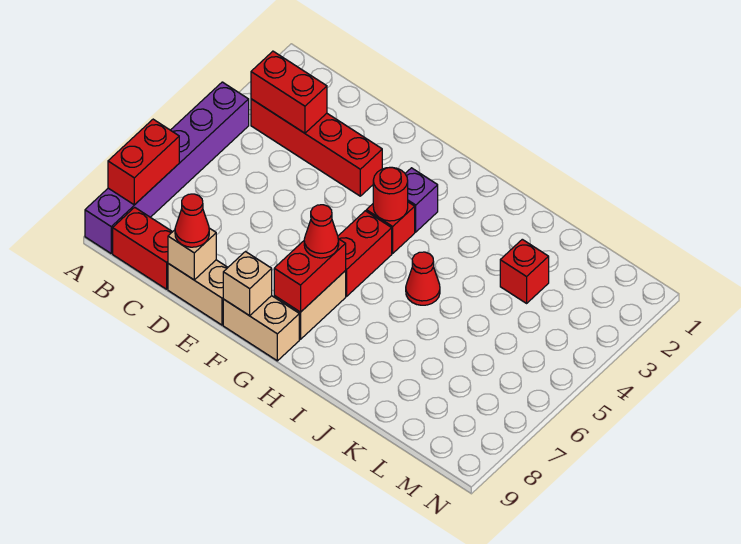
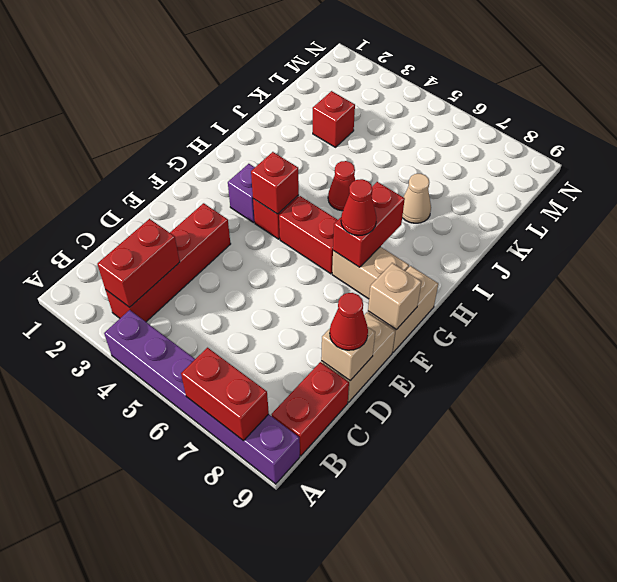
red 1x1 round brick [373,167,408,221] -> red 1x1 brick [251,152,299,214]
red 1x2 brick [274,239,346,312] -> red 1x2 brick turned to [333,182,405,267]
none -> tan 1x1 cone [402,174,431,223]

